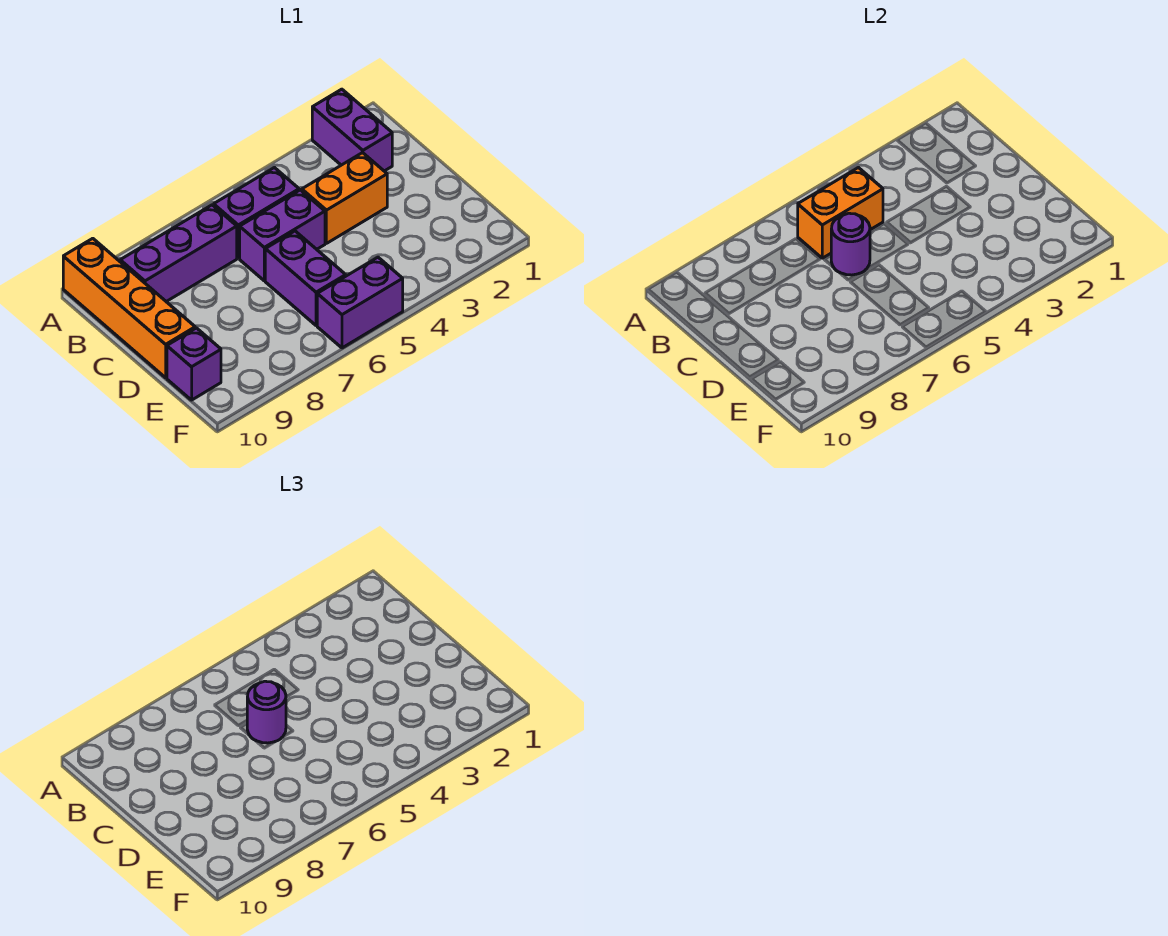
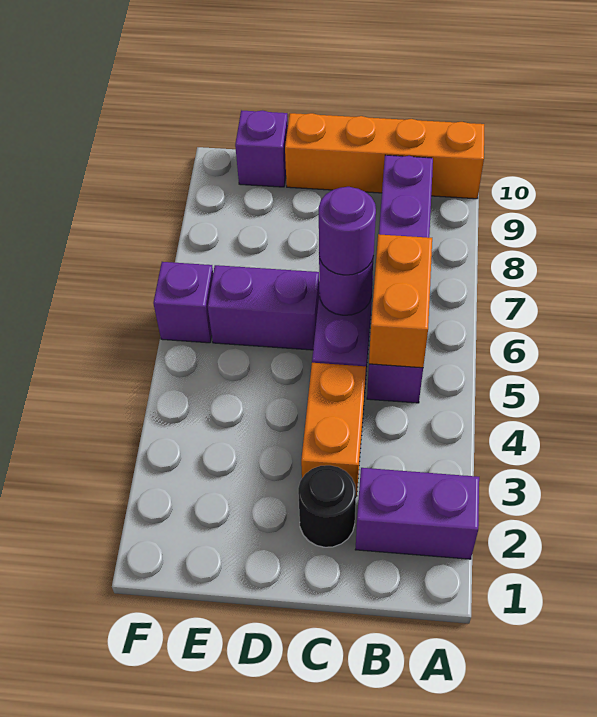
none -> black 1x1 round brick [298,465,356,547]
purple 1x2 brick [317,257,403,348] -> purple 1x1 brick [153,262,213,343]

